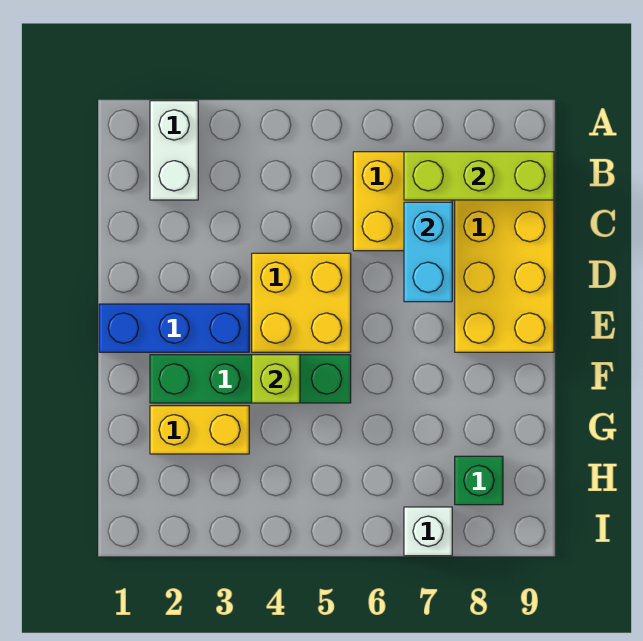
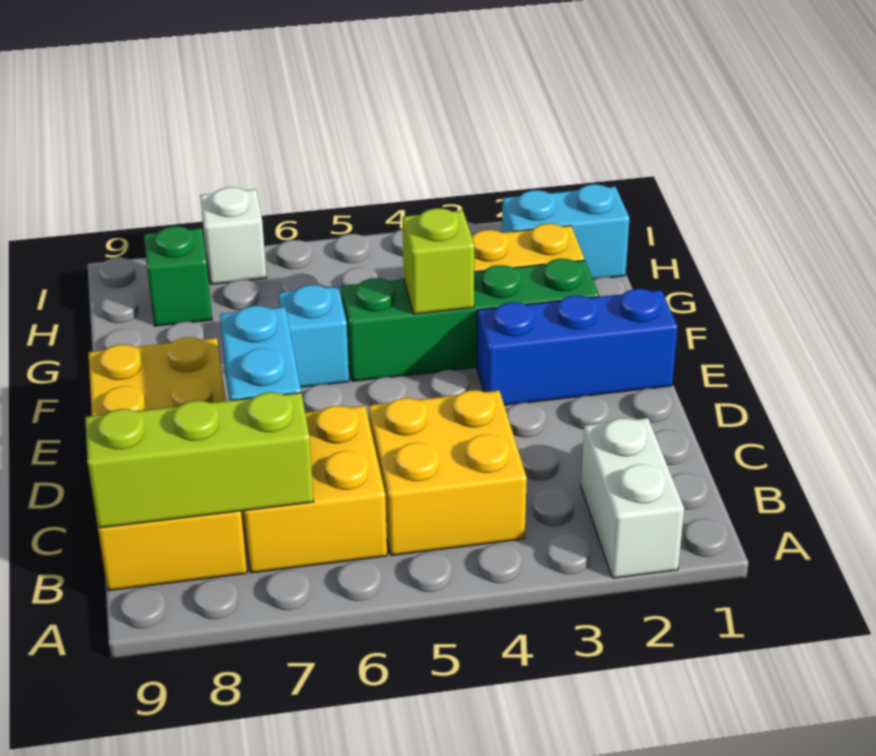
yellow 2x2 brick [252,253,351,352] -> yellow 2x2 brick moved to [369,390,527,555]
none -> cyan 1x1 brick [279,285,349,387]
none -> cyan 1x2 brick [502,184,629,279]

